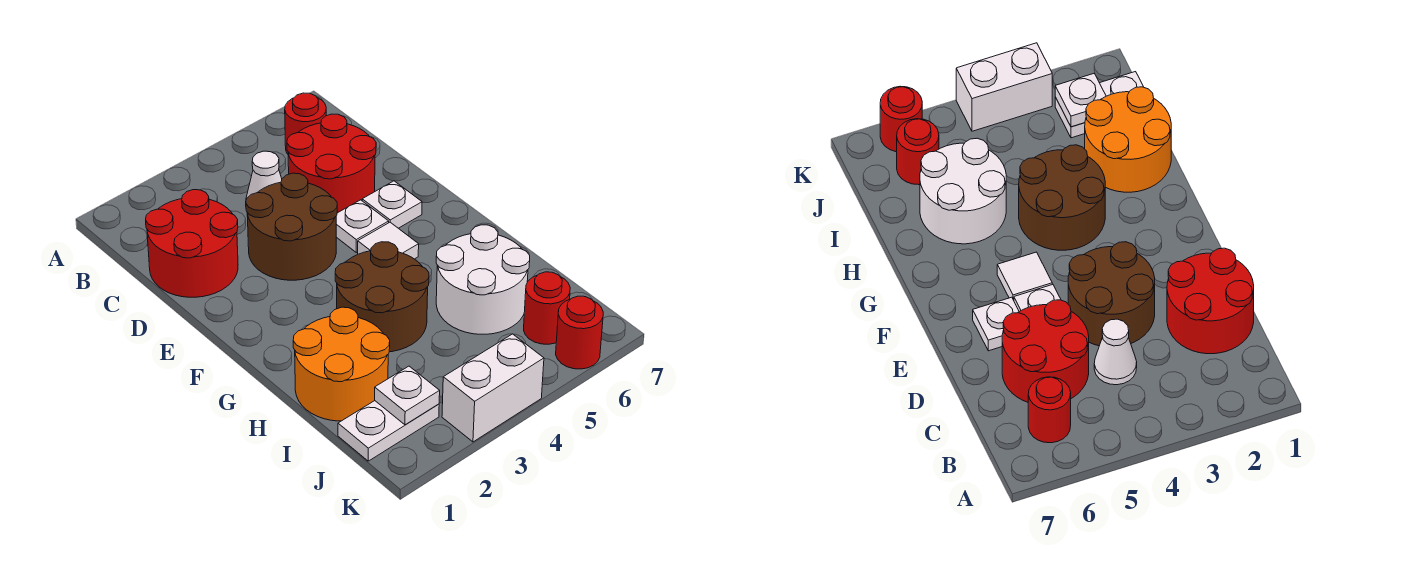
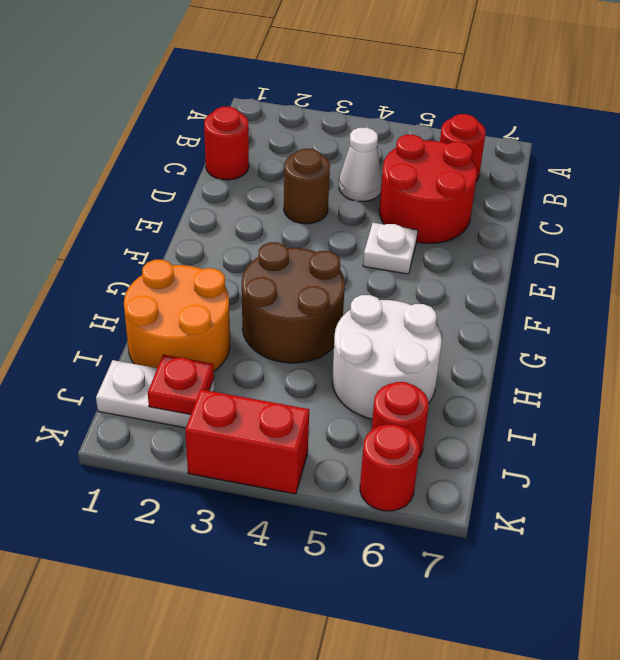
red 2x2 round brick [146,190,238,297] -> red 1x1 round brick [204,107,249,180]
brown 2x2 round brick [246,173,337,280] -> brown 1x1 round brick [284,149,330,224]
white 1x1 plate [362,181,422,228] -> none
white 1x1 tile [358,222,419,259] -> none
white 1x1 plate [375,366,440,425] -> red 1x1 plate [148,355,214,414]
white 1x2 brick [442,334,544,442] -> red 1x2 brick [185,389,309,494]

